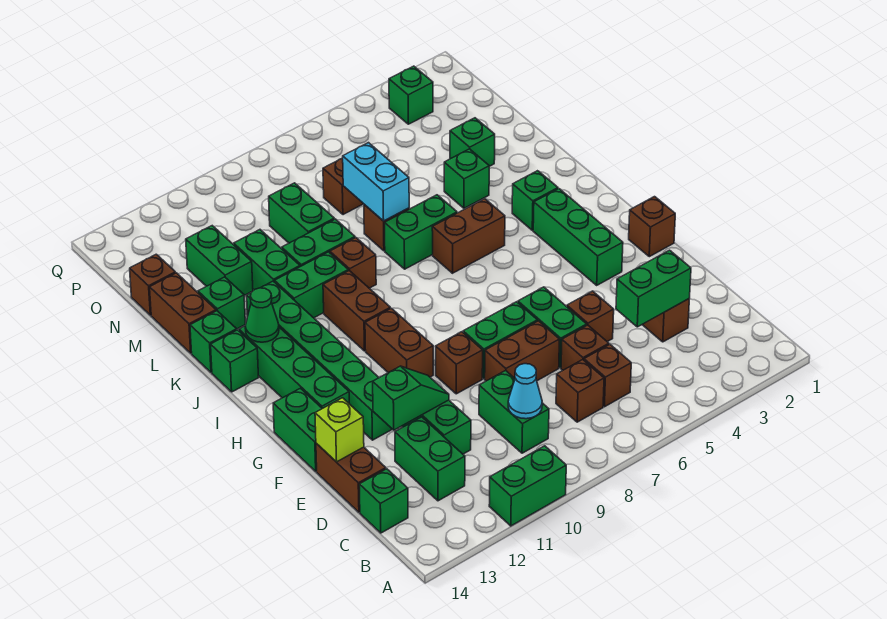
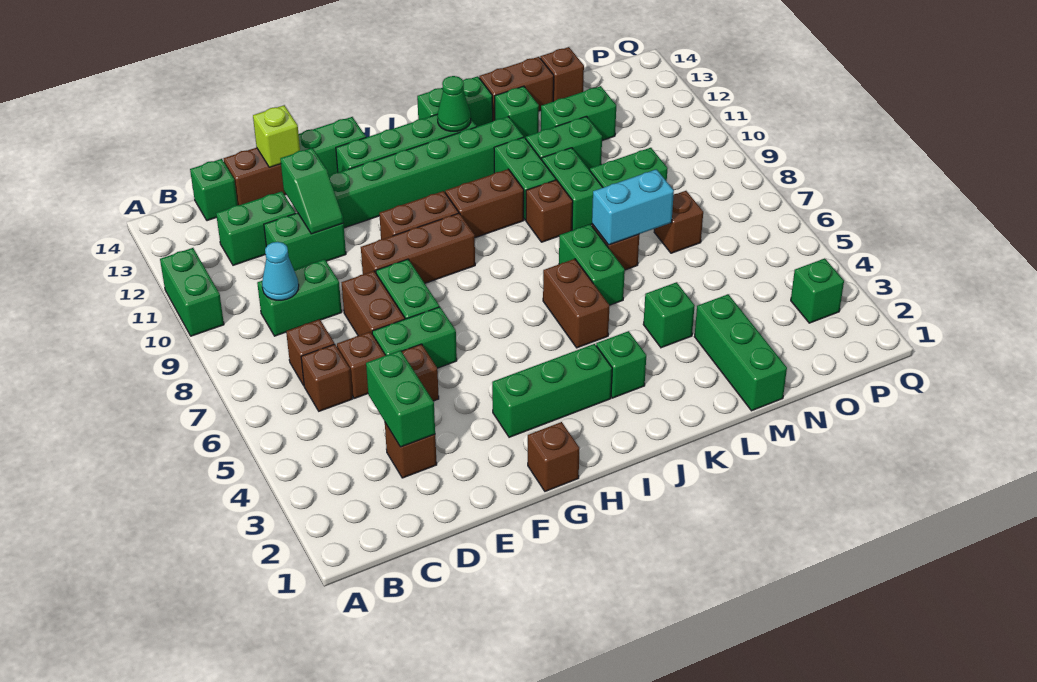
brown 1x1 brick [436,332,483,394] -> brown 1x3 brick [361,213,475,283]
green 1x1 brick [450,118,495,166] -> green 1x3 brick [694,294,787,411]

